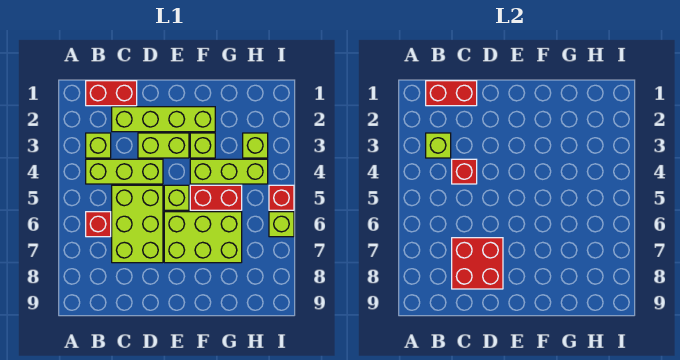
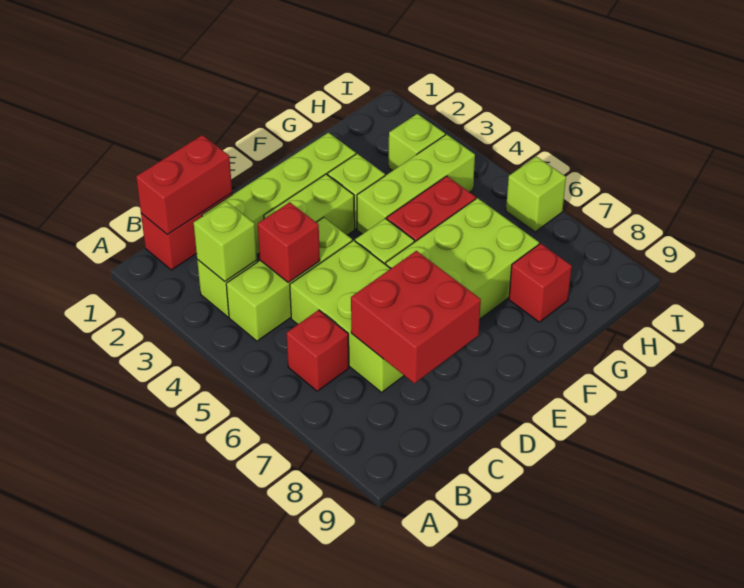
red 1x1 brick [269,185,294,210] -> red 1x1 brick moved to [509,243,572,322]

